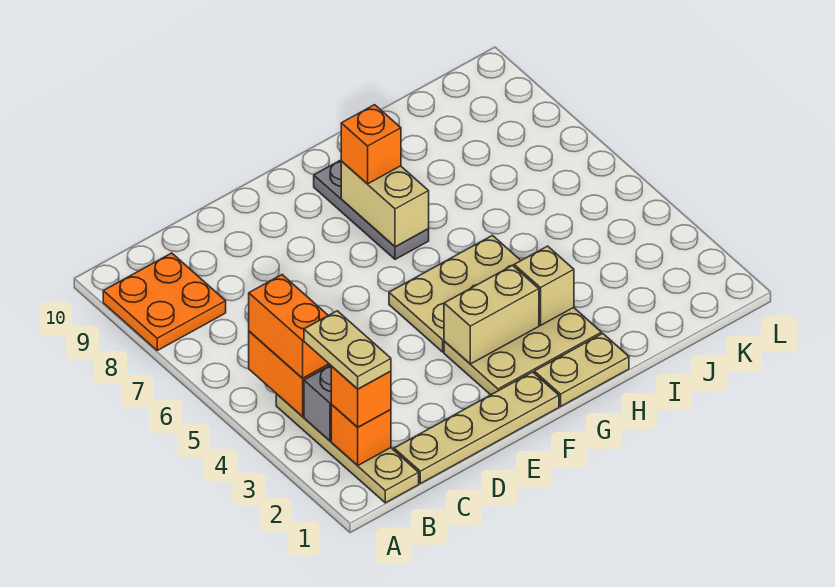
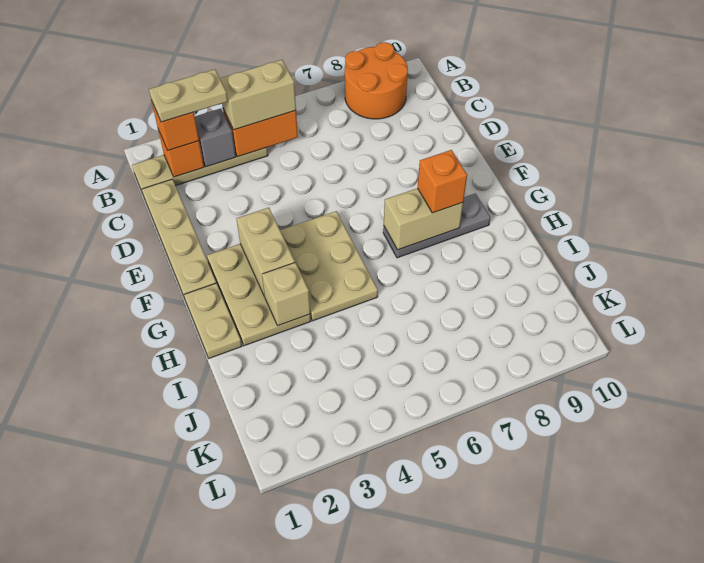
orange 2x2 plate [103,253,226,350] -> orange 2x2 round brick [345,42,408,119]
orange 1x2 brick [249,275,329,378] -> tan 1x2 brick [220,60,296,130]

